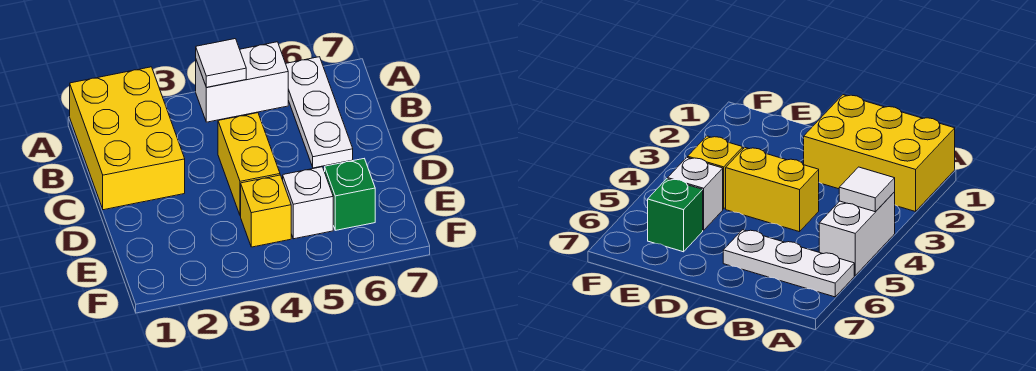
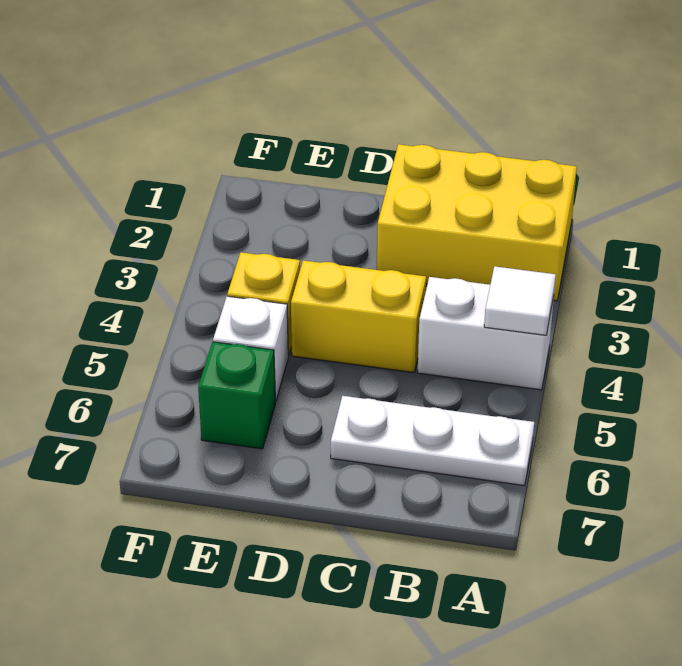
white 1x2 brick [196,42,288,122] -> white 1x2 brick turned to [418,277,554,390]

